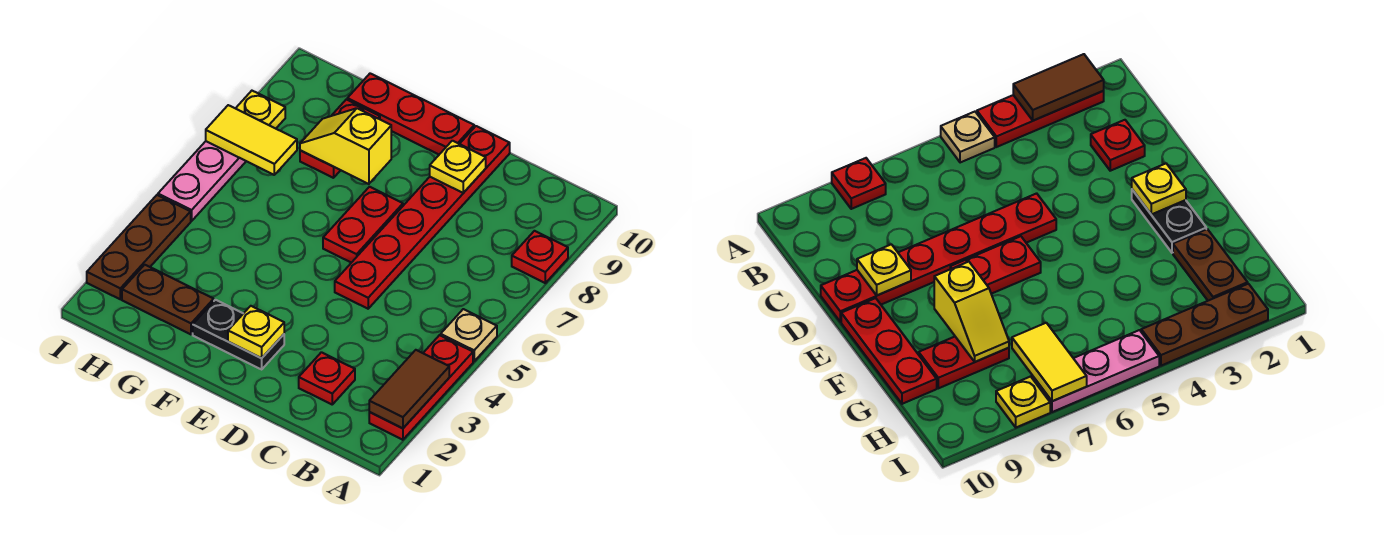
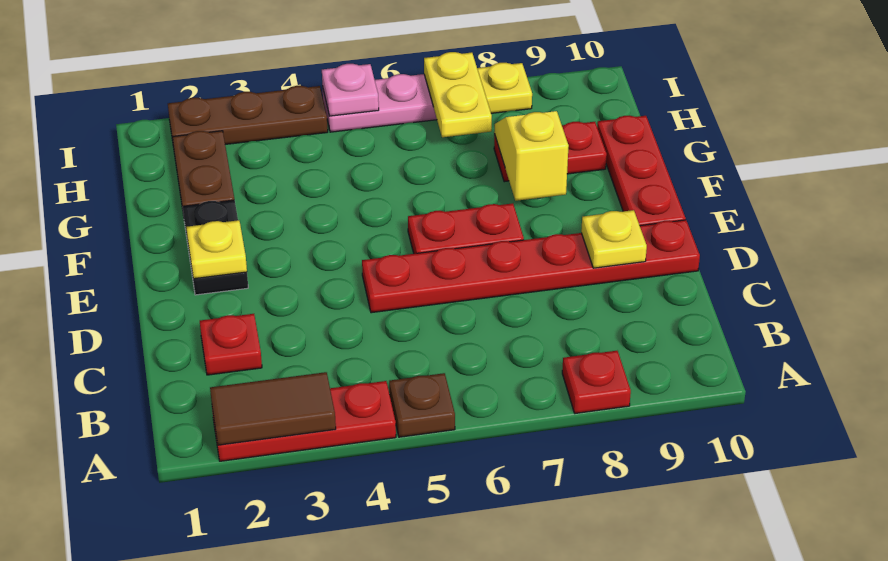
tan 1x1 plate [441,309,497,361] -> brown 1x1 plate [389,373,455,437]
yellow 1x2 tile [206,105,297,175] -> yellow 1x2 plate [424,52,492,137]
none -> pink 1x1 plate [322,64,379,116]

